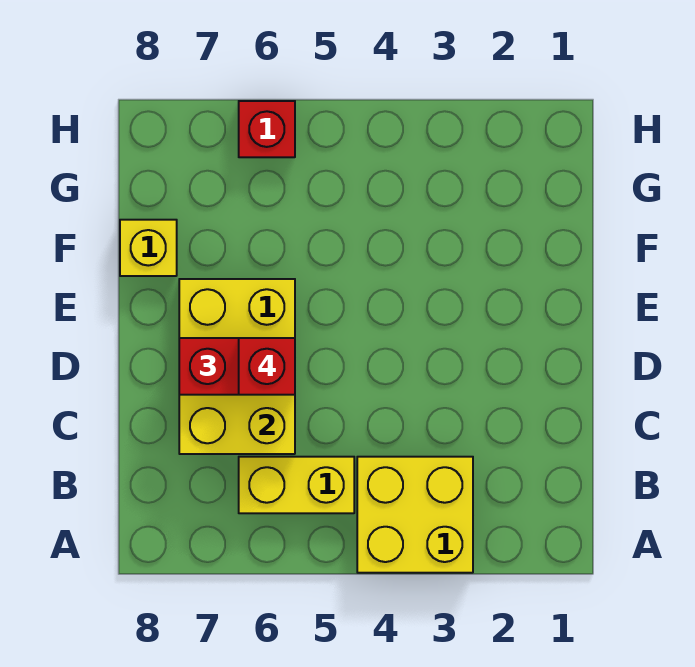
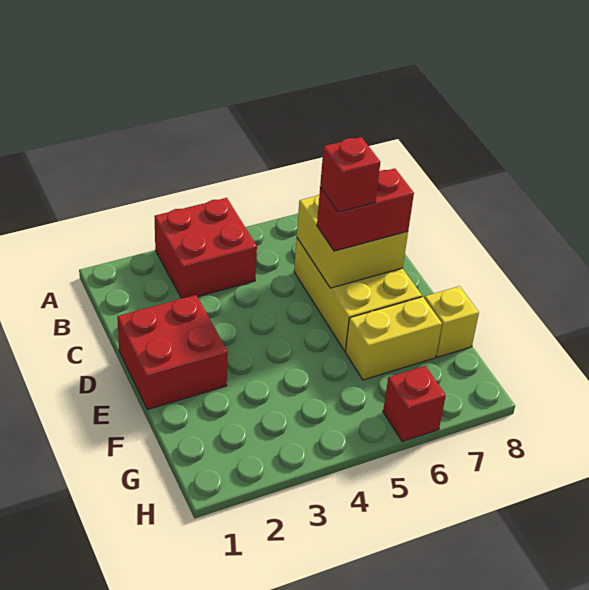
yellow 2x2 brick [357,457,473,573] -> red 2x2 brick [154,198,257,298]
yellow 1x2 brick [239,457,354,513] -> yellow 1x2 brick moved to [345,297,442,380]
none -> red 2x2 brick [117,295,228,410]

